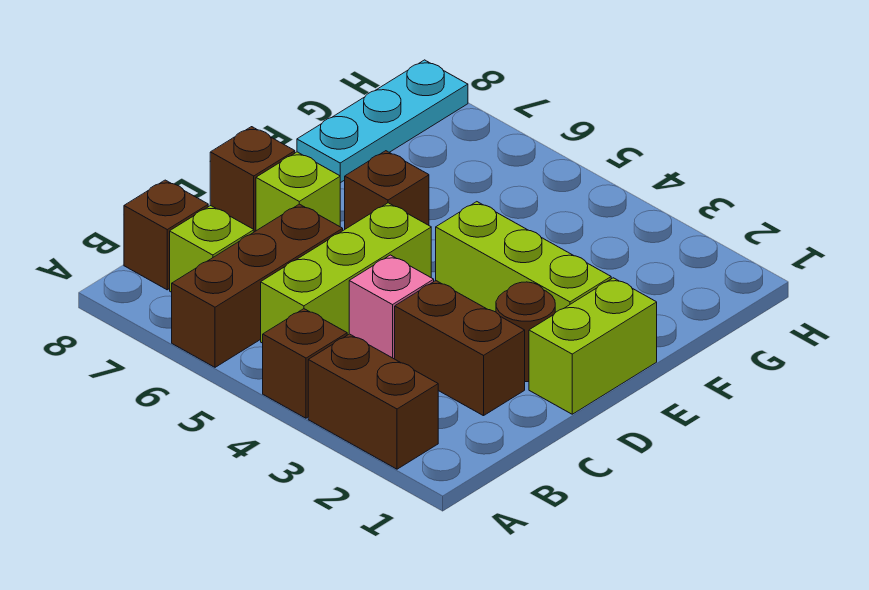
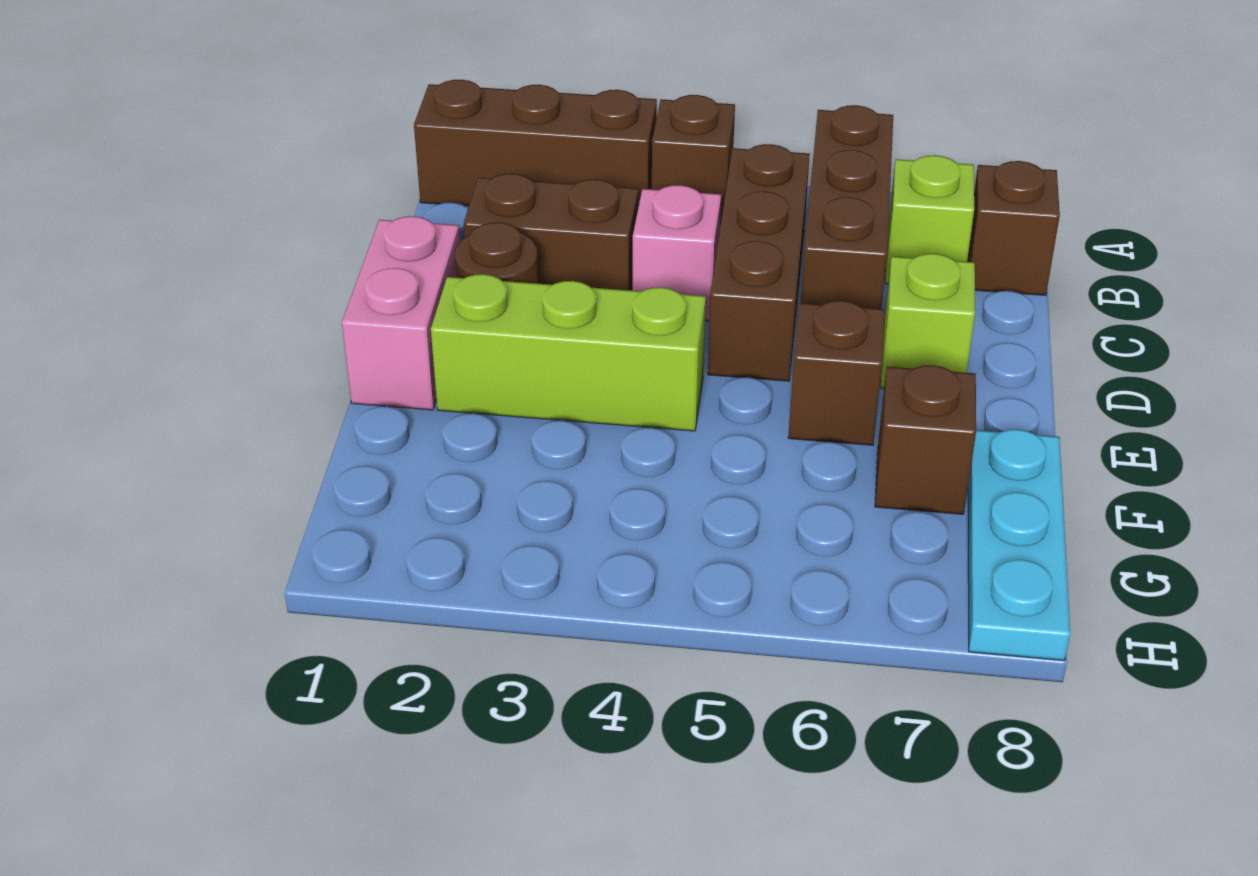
brown 1x2 brick [308,334,438,469] -> brown 1x3 brick [414,80,657,207]
lime 1x3 brick [261,203,431,343] -> brown 1x3 brick [708,144,810,381]
lime 1x2 brick [529,278,657,414] -> pink 1x2 brick [342,216,460,410]
brown 1x1 brick [210,127,295,232] -> brown 1x1 brick moved to [875,365,976,514]

